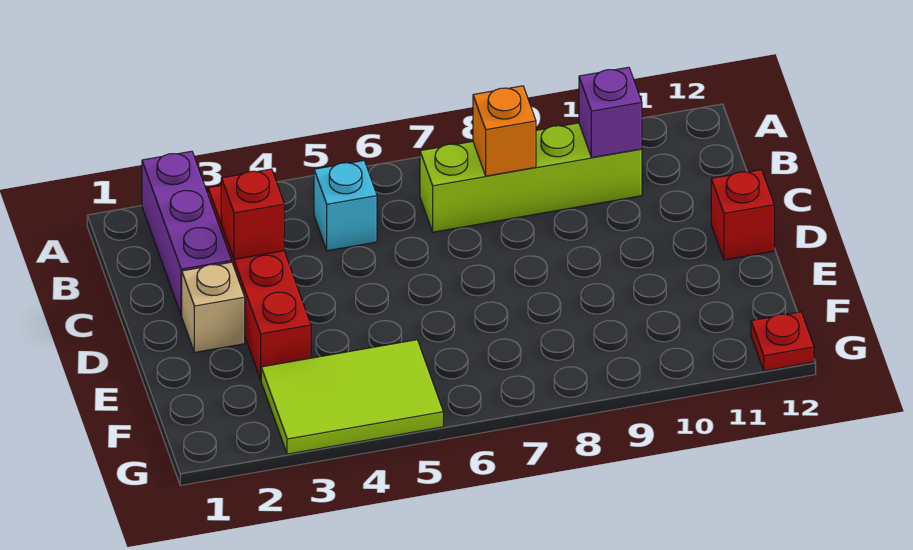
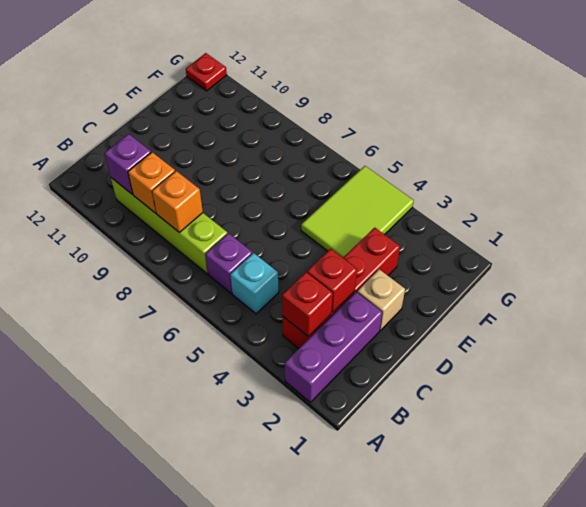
none -> purple 1x1 brick [205,233,252,293]
none -> orange 1x1 brick [128,152,175,213]
red 1x1 brick [711,170,774,260] -> red 1x1 brick moved to [282,272,333,336]
lime 2x3 tile [261,340,443,454] -> lime 2x3 tile turned to [301,166,414,258]

